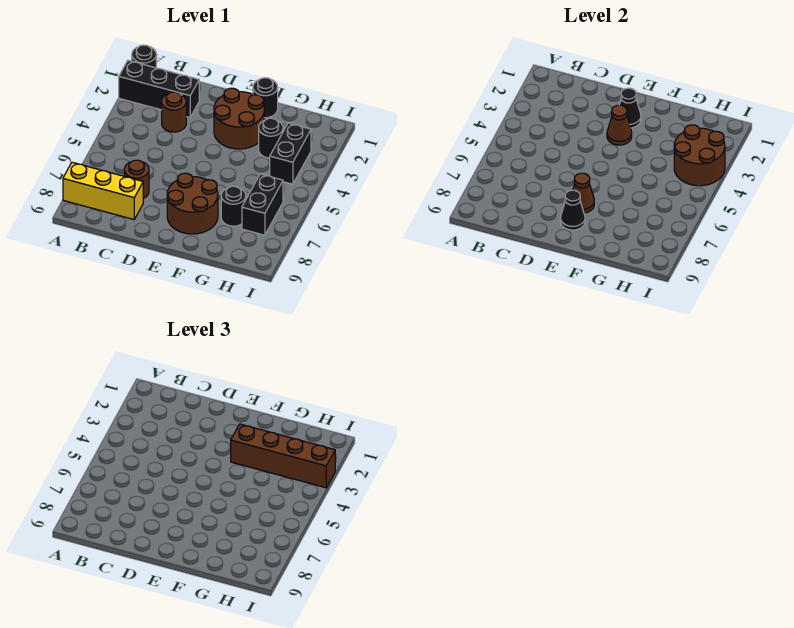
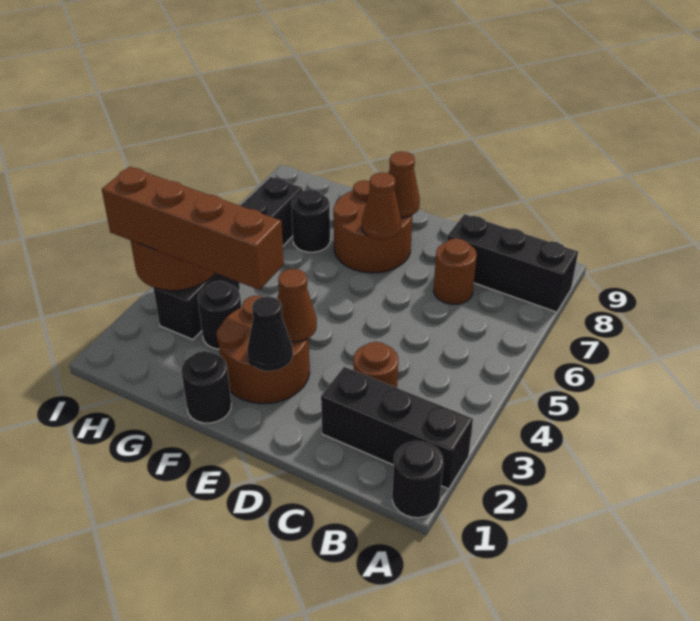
yellow 1x3 brick [63,162,143,219] -> black 1x3 brick [447,214,578,312]
black 1x1 cone [560,190,585,230] -> brown 1x1 cone [389,151,420,217]

